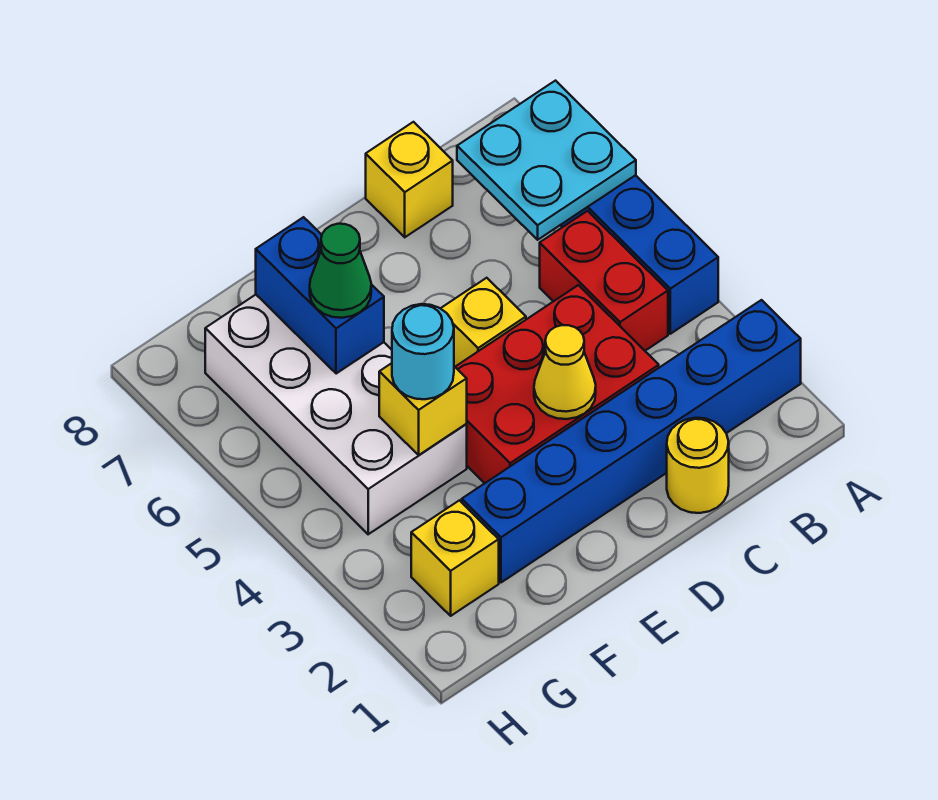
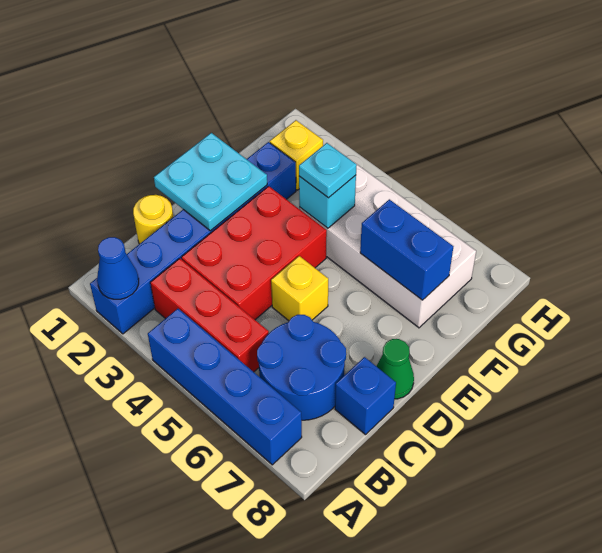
none -> blue 1x1 cone [97,237,139,299]
cyan 2x2 plate [457,81,636,240] -> cyan 2x2 plate moved to [154,133,267,231]
red 1x2 brick [540,211,668,351] -> red 1x3 brick [150,259,269,372]
none -> blue 2x2 round brick [257,315,346,420]
yellow 1x1 brick [366,122,453,237] -> blue 1x1 brick [335,357,396,435]
yellow 1x1 cone [534,325,596,419] -> none
yellow 1x1 brick [379,363,467,455] -> cyan 1x1 brick [299,175,356,228]
cyan 1x1 round brick [392,304,454,399] -> cyan 1x1 plate [299,143,357,198]
green 1x1 cone [310,224,371,318] -> green 1x1 cone moved to [376,339,414,399]

